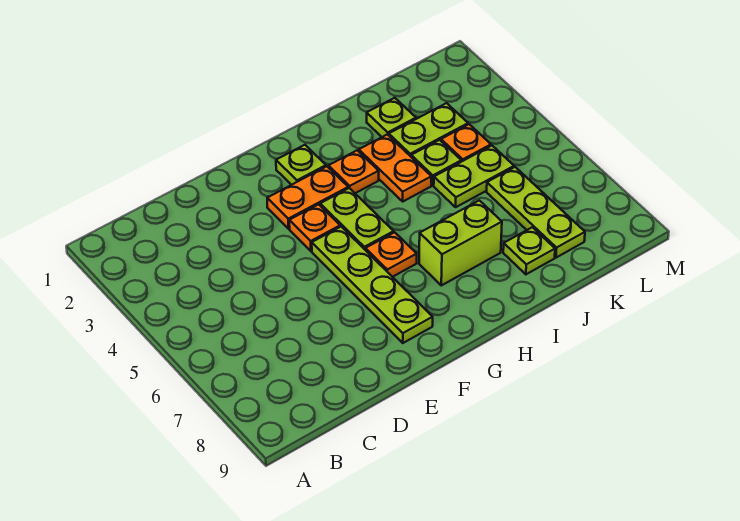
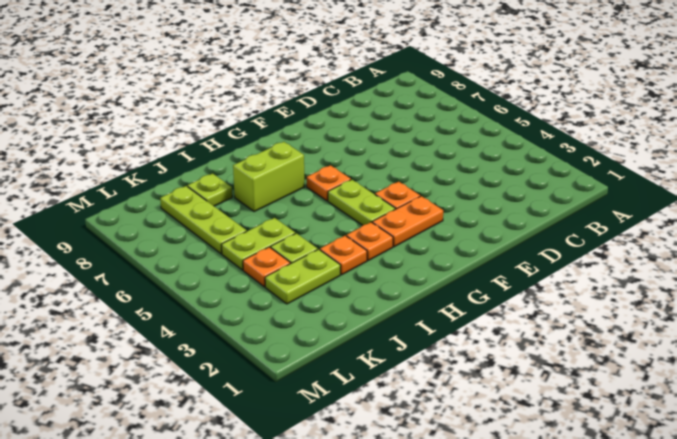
lime 1x4 plate [312,227,433,343] -> none
lime 1x1 plate [276,145,326,185] -> none
orange 1x2 plate [359,134,431,201] -> orange 1x1 plate [320,236,367,275]
lime 1x1 plate [367,98,416,137] -> none

